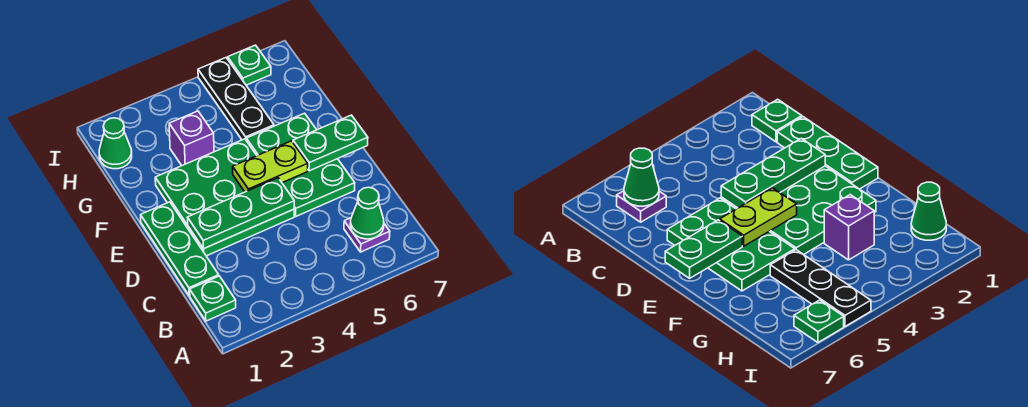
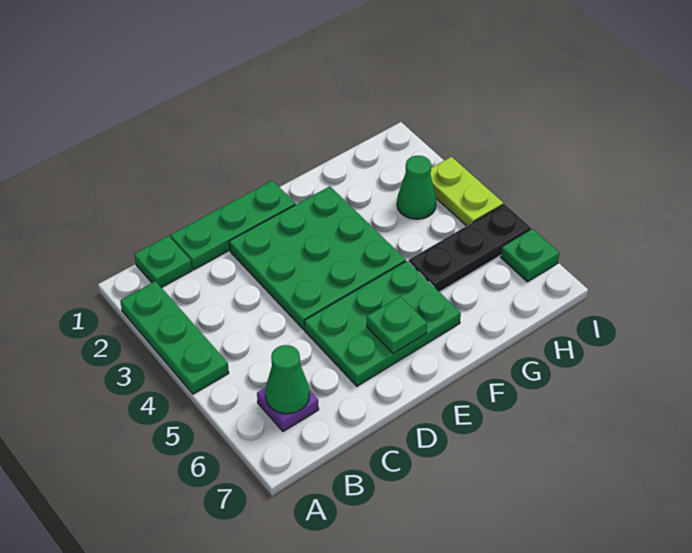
green 1x3 plate [188,178,294,249] -> green 1x3 plate moved to [120,281,229,394]
lime 1x2 plate [233,141,308,192] -> lime 1x2 plate moved to [430,157,503,226]
green 1x2 plate [293,115,368,171] -> green 1x1 plate [367,296,427,354]
purple 1x1 brick [169,111,214,165] -> none
green 1x1 cone [99,118,132,169] -> green 1x1 cone moved to [397,156,436,219]

